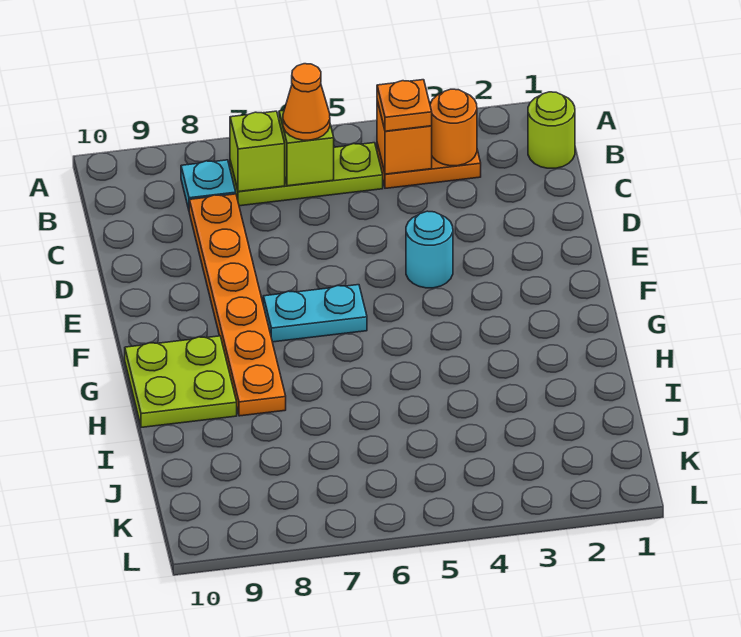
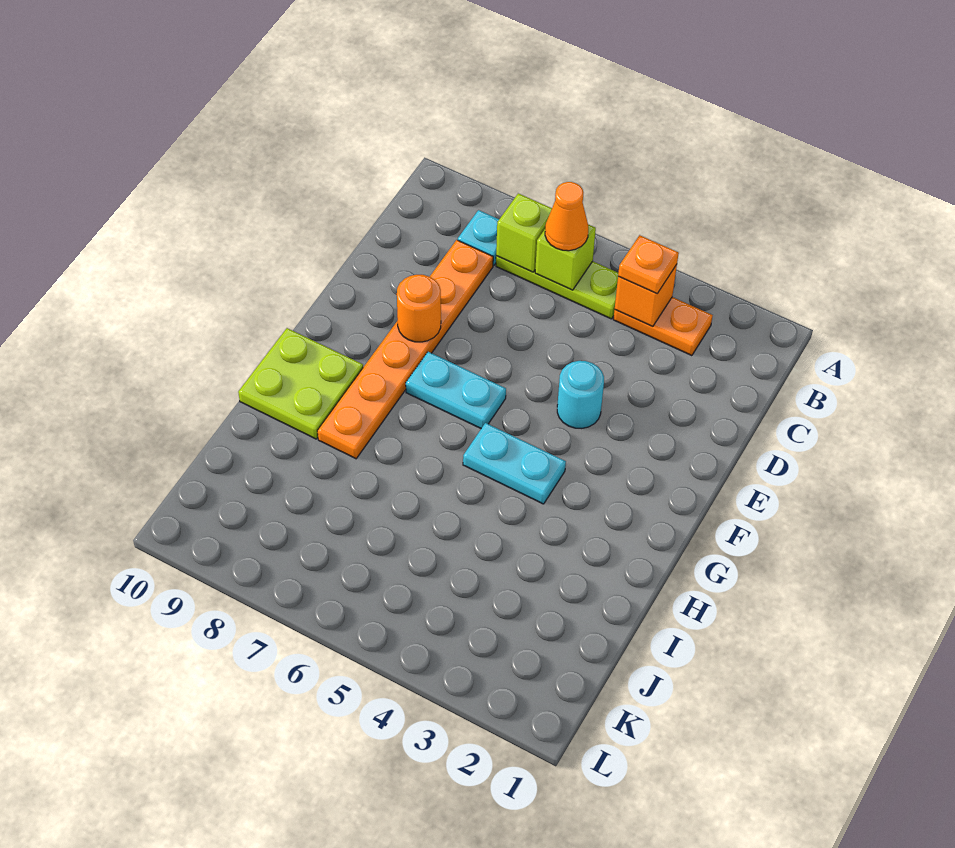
lime 1x1 round brick [528,92,575,168] -> none
orange 1x1 round brick [430,89,477,166] -> orange 1x1 round brick moved to [397,275,441,342]
none -> cyan 1x2 plate [463,423,566,504]

